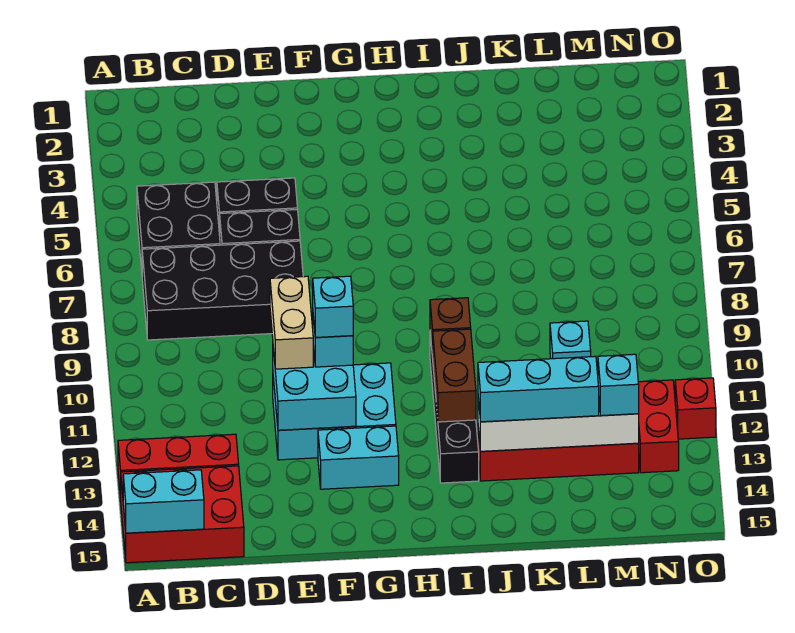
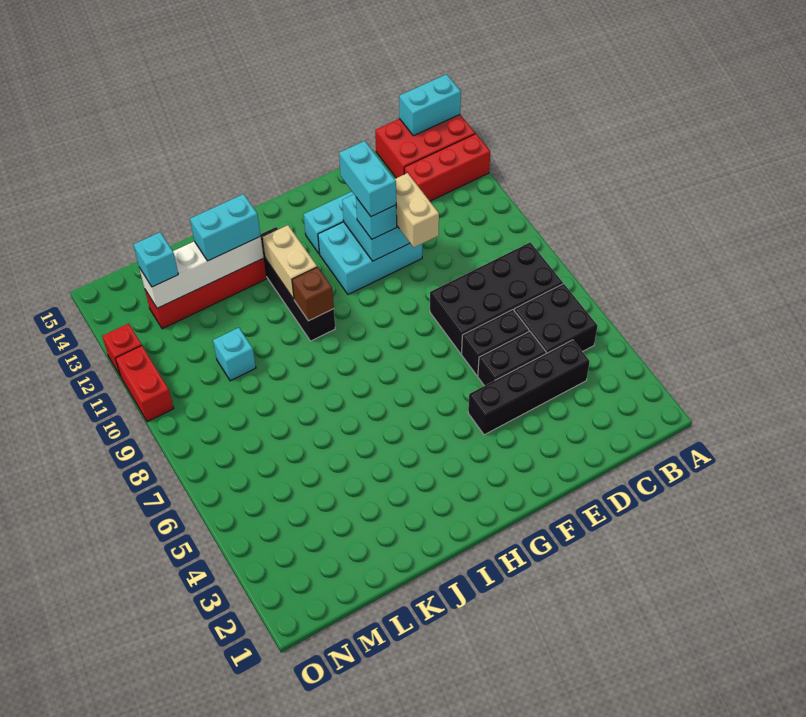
none -> black 1x4 brick [468,340,590,435]
cyan 1x1 brick [313,276,353,337] -> cyan 1x2 brick [339,141,396,217]
brown 1x2 brick [433,329,476,422] -> tan 1x2 brick [263,225,317,299]
cyan 1x3 brick [478,356,599,422] -> cyan 1x2 brick [190,194,261,261]
red 1x2 brick [638,380,679,473] -> red 1x2 brick moved to [115,346,174,422]

